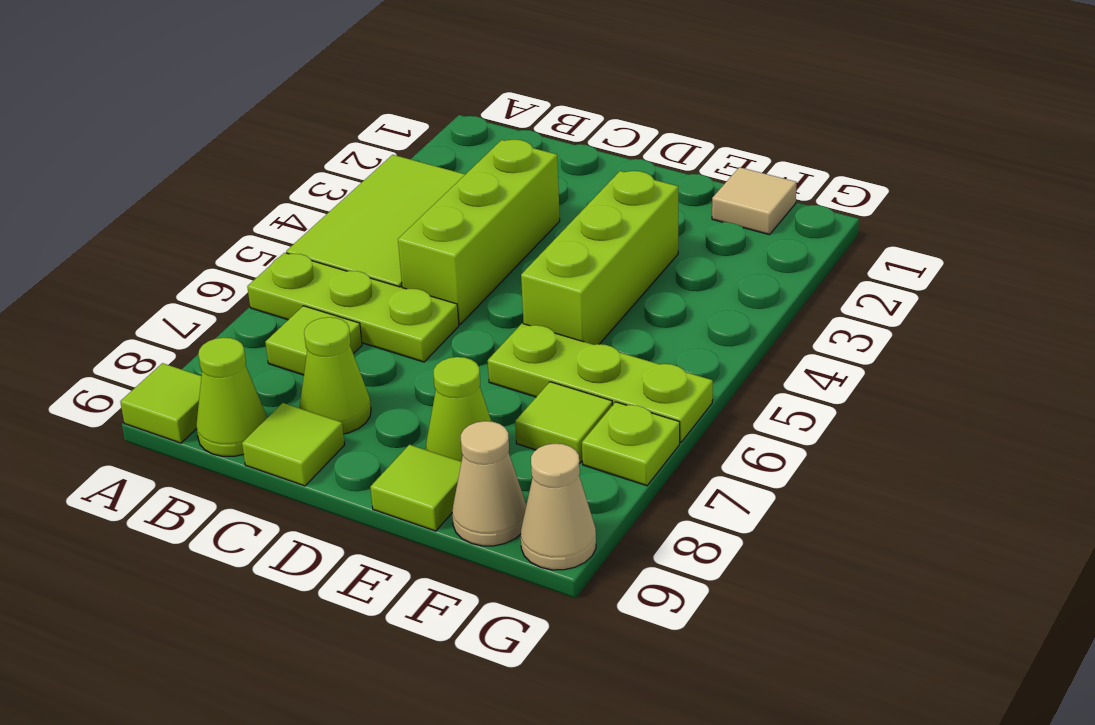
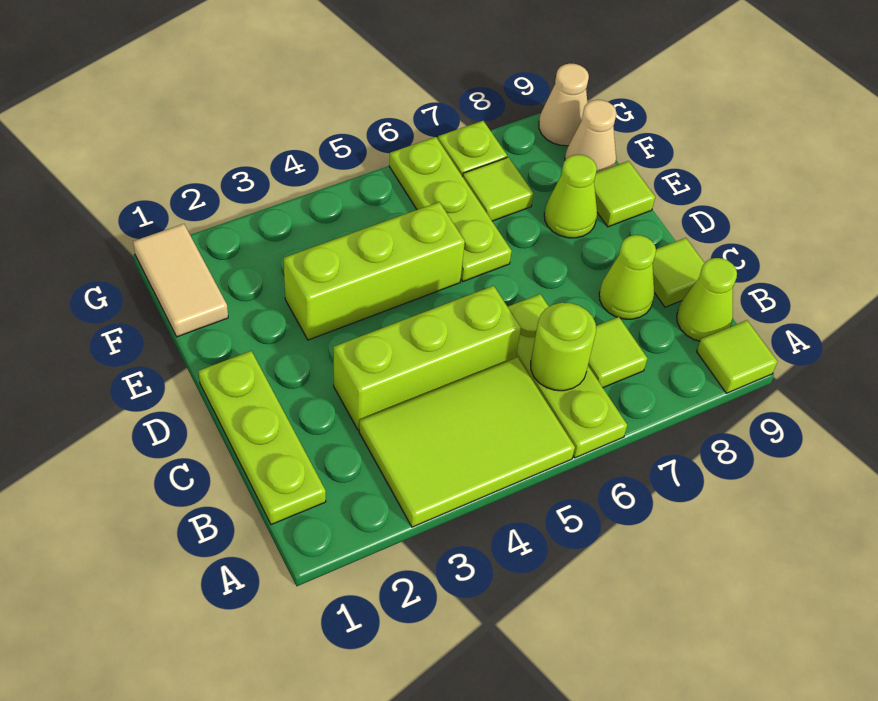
none -> lime 1x3 plate [198,351,326,525]
none -> lime 1x1 round brick [531,303,596,391]
tan 1x1 tile [712,167,796,235] -> tan 1x2 tile [133,224,228,337]

